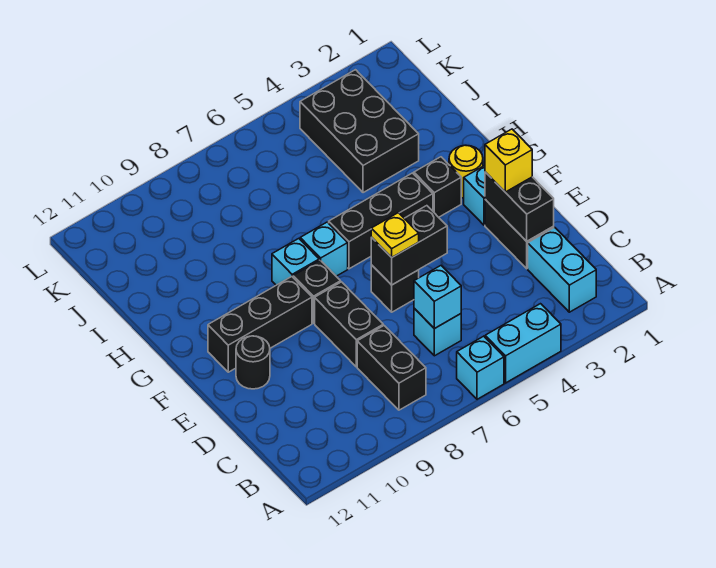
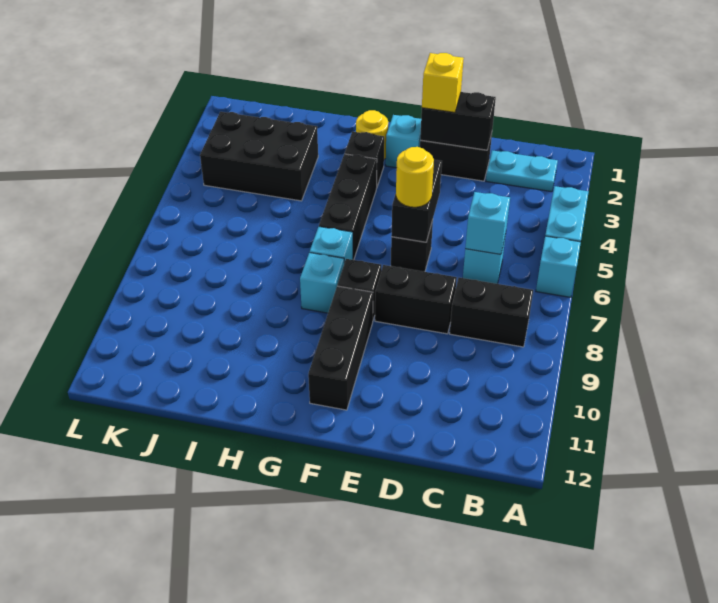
cyan 1x2 brick [528,227,596,312] -> cyan 1x2 plate [486,150,558,192]
yellow 1x1 plate [371,213,419,257] -> yellow 1x1 round brick [396,147,434,207]
black 1x1 round brick [236,336,270,389] -> none

